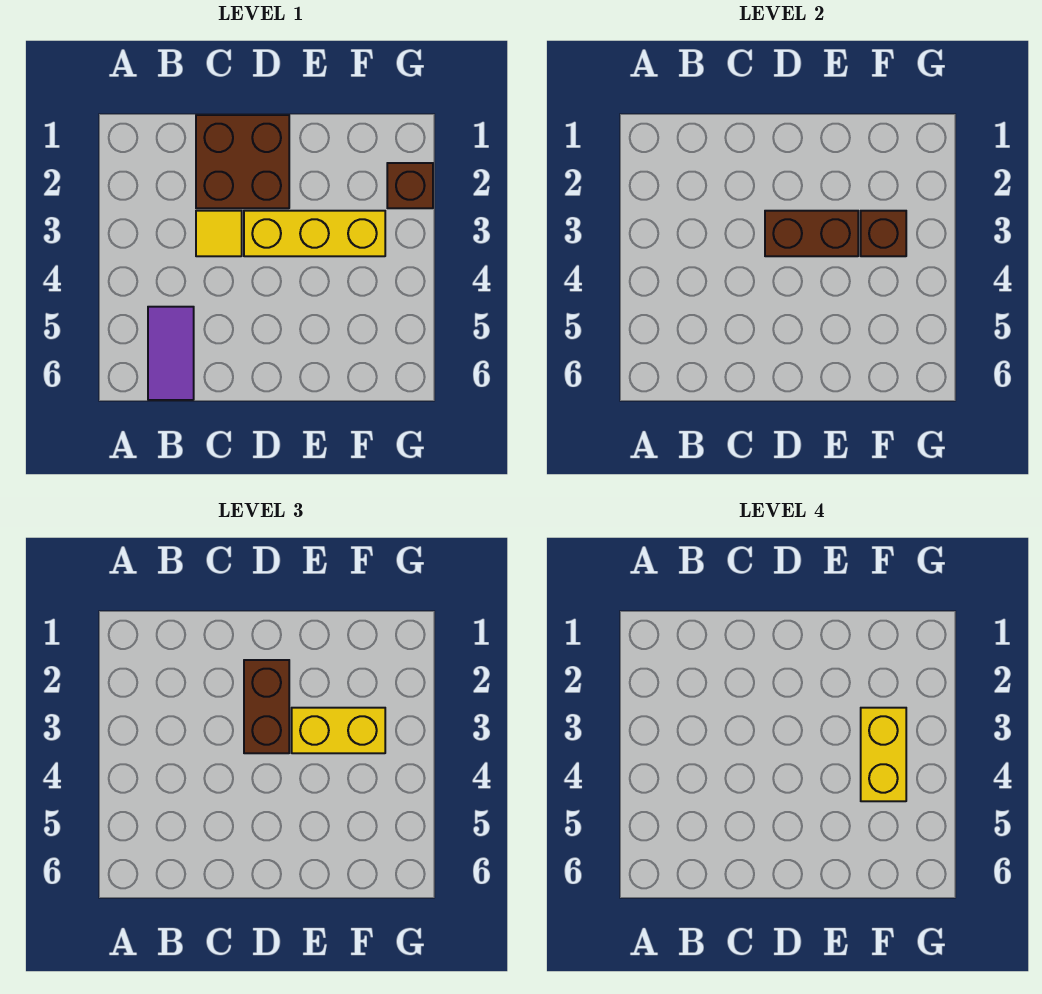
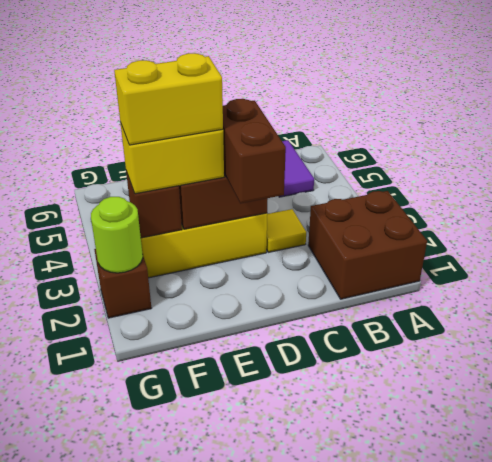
brown 2x2 brick [196,115,289,208] -> brown 2x2 brick moved to [308,191,427,299]
yellow 1x2 brick [861,708,906,801] -> yellow 1x2 brick turned to [114,53,223,145]
none -> lime 1x1 round brick [91,197,143,273]

